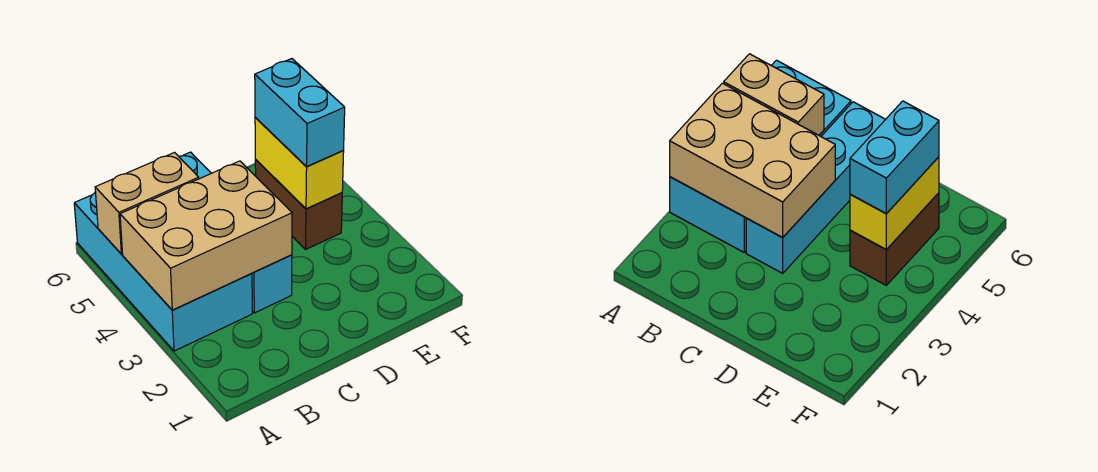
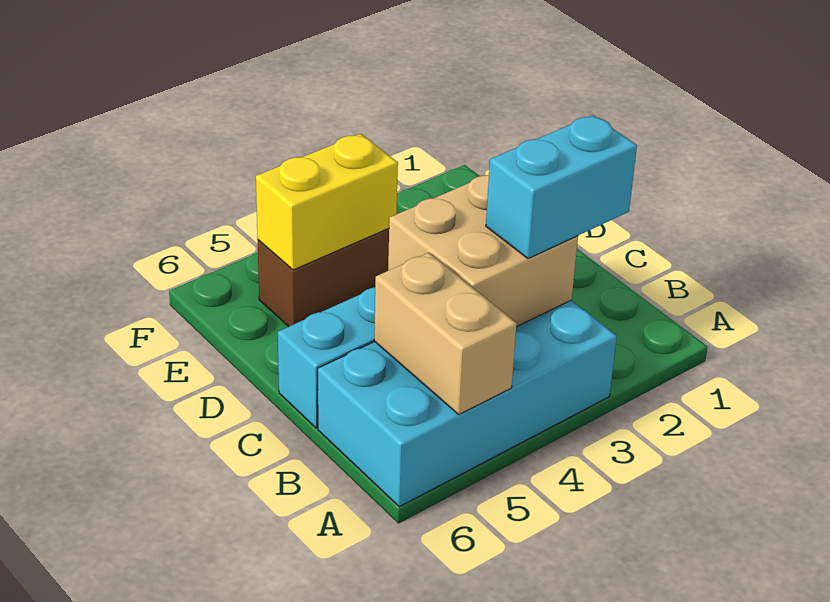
tan 2x3 brick [120,161,292,310] -> tan 2x2 brick [388,175,578,327]
cyan 1x2 brick [255,59,345,167] -> cyan 1x2 brick moved to [486,115,637,259]

